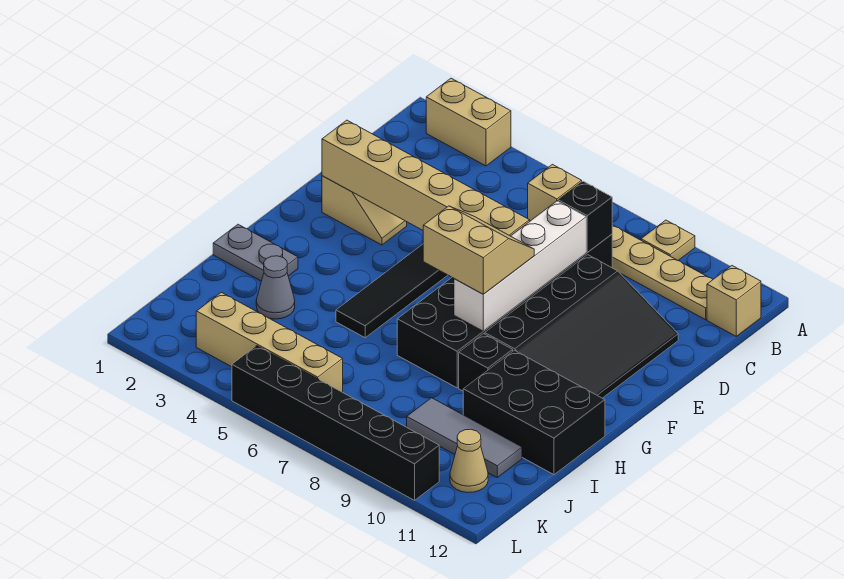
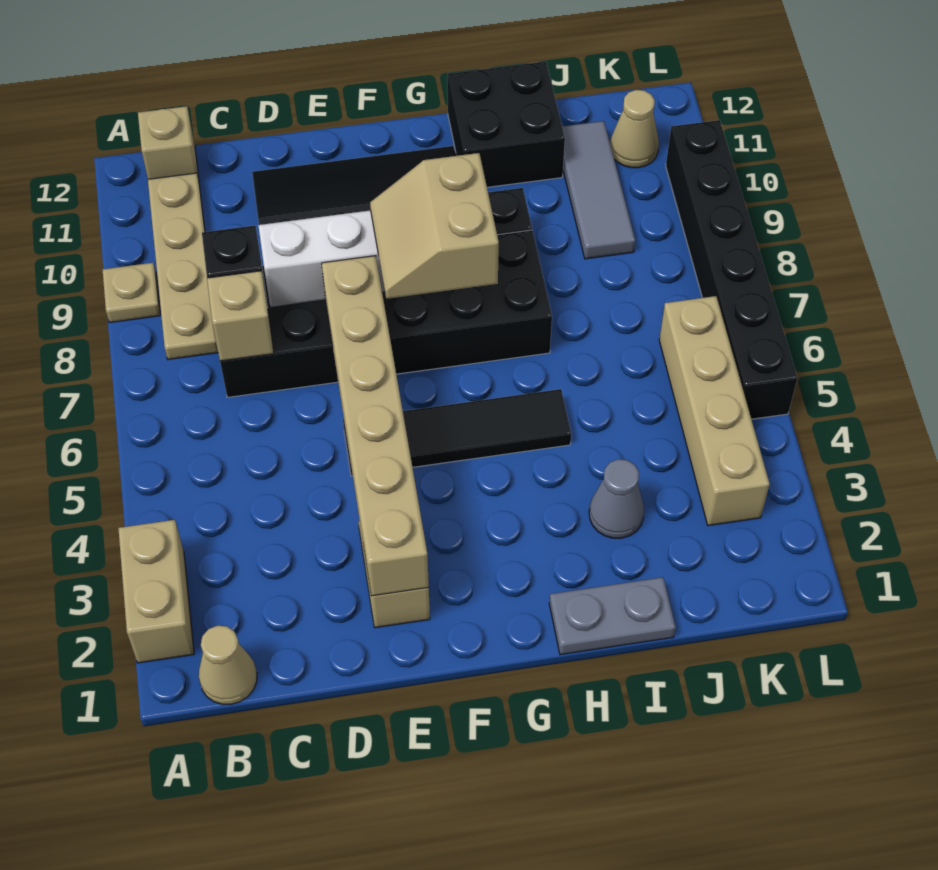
none -> tan 1x1 cone [199,626,257,704]
grey 1x2 plate [213,224,298,281] -> grey 1x2 plate turned to [549,577,676,655]
black 2x3 brick [463,350,605,475] -> black 2x2 brick [447,62,565,187]

